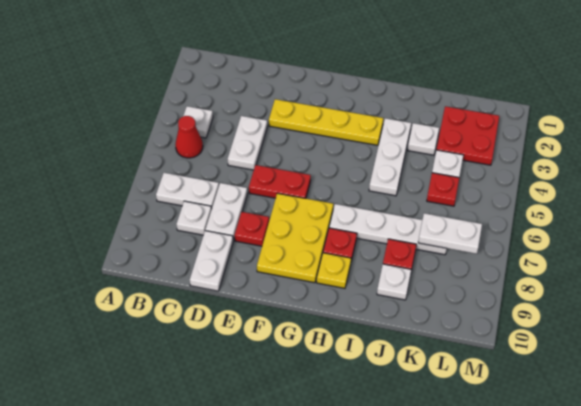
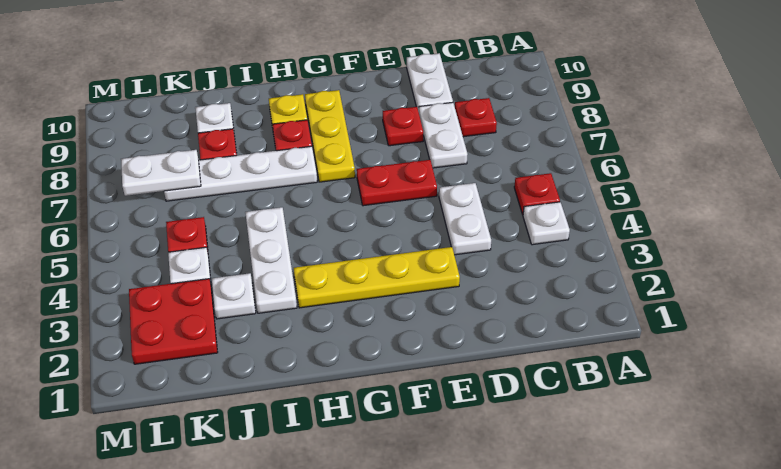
red 1x1 cone [175,116,203,158] -> red 1x1 plate [514,173,560,215]
white 1x2 plate [156,173,219,209] -> none
white 1x1 plate [176,201,212,235] -> red 1x1 plate [455,98,497,137]
yellow 2x3 plate [257,193,333,283] -> yellow 1x3 plate [305,90,355,182]

